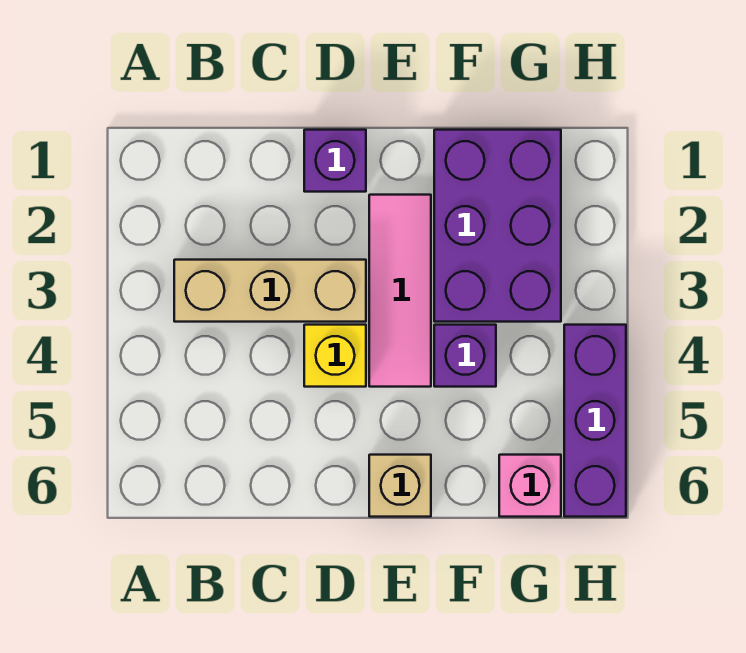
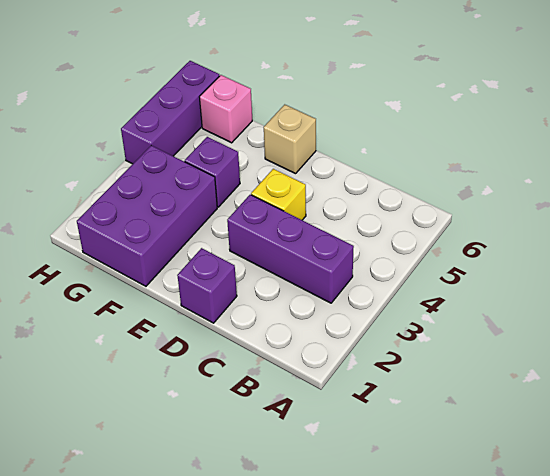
tan 1x3 brick [174,260,366,322] -> purple 1x3 brick [227,195,354,303]
pink 1x3 tile [369,195,431,387] -> none

